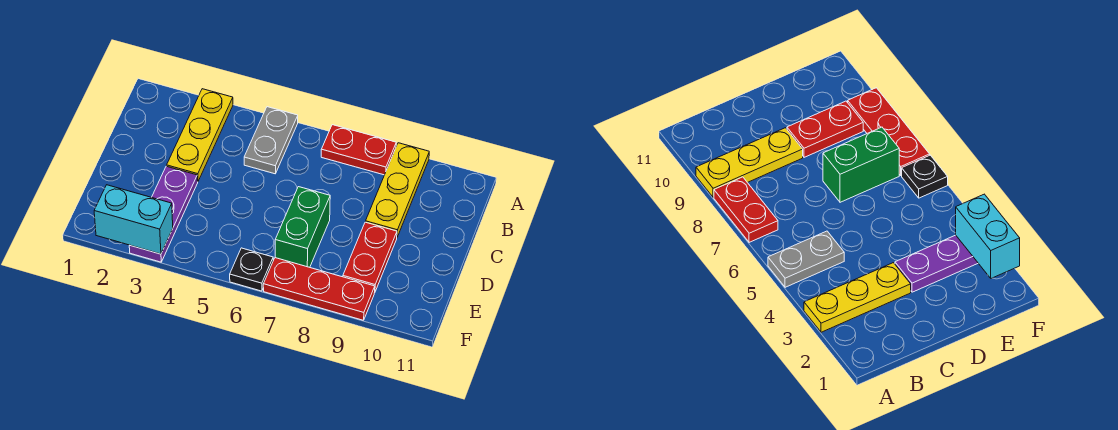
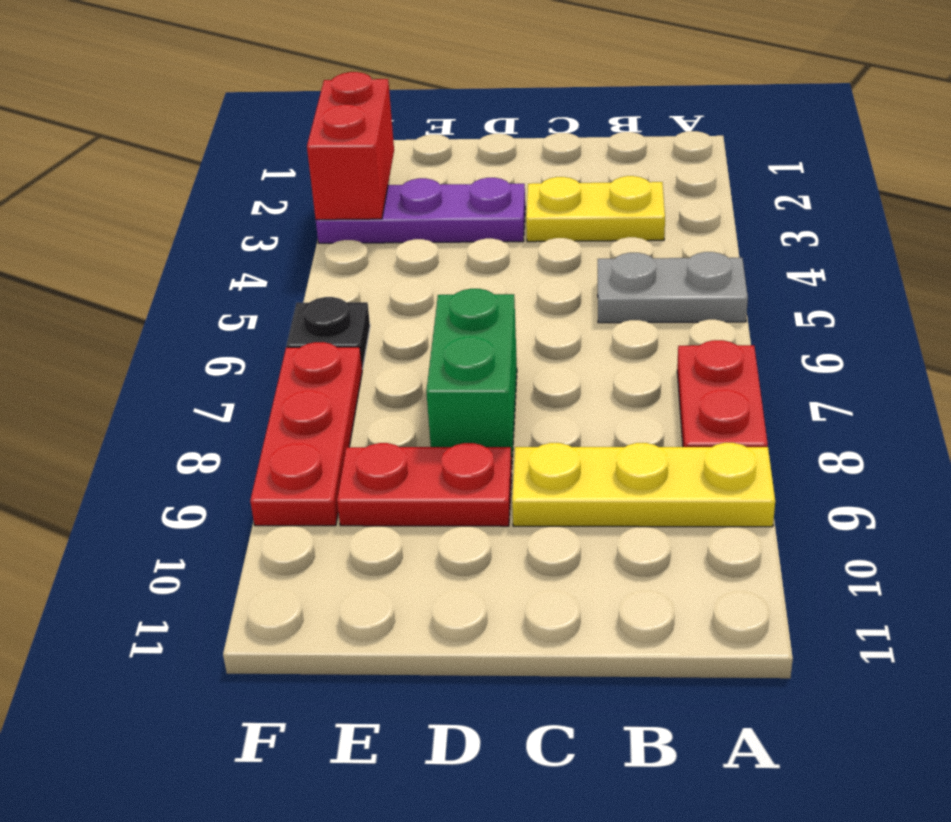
yellow 1x3 plate [167,89,233,181] -> yellow 1x2 plate [526,176,665,242]
green 1x2 brick [275,187,330,267] -> green 1x2 brick turned to [426,289,517,465]
cyan 1x2 brick [94,185,173,254] -> red 1x2 brick [307,72,394,220]

